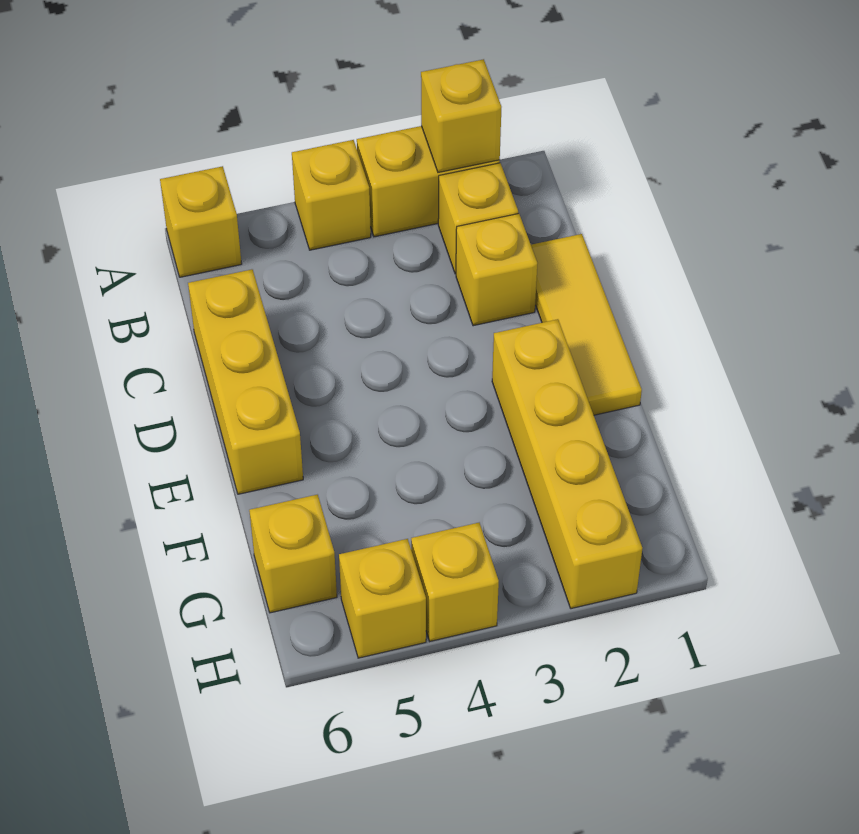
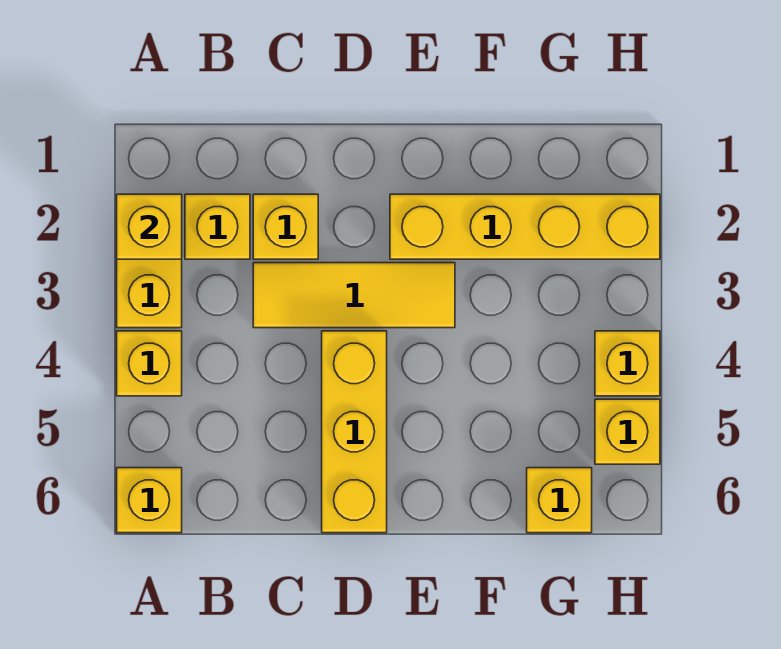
yellow 1x3 tile [531,234,642,415] -> yellow 1x3 tile moved to [253,263,455,328]
yellow 1x3 brick [188,269,303,494] -> yellow 1x3 brick turned to [322,331,387,533]

